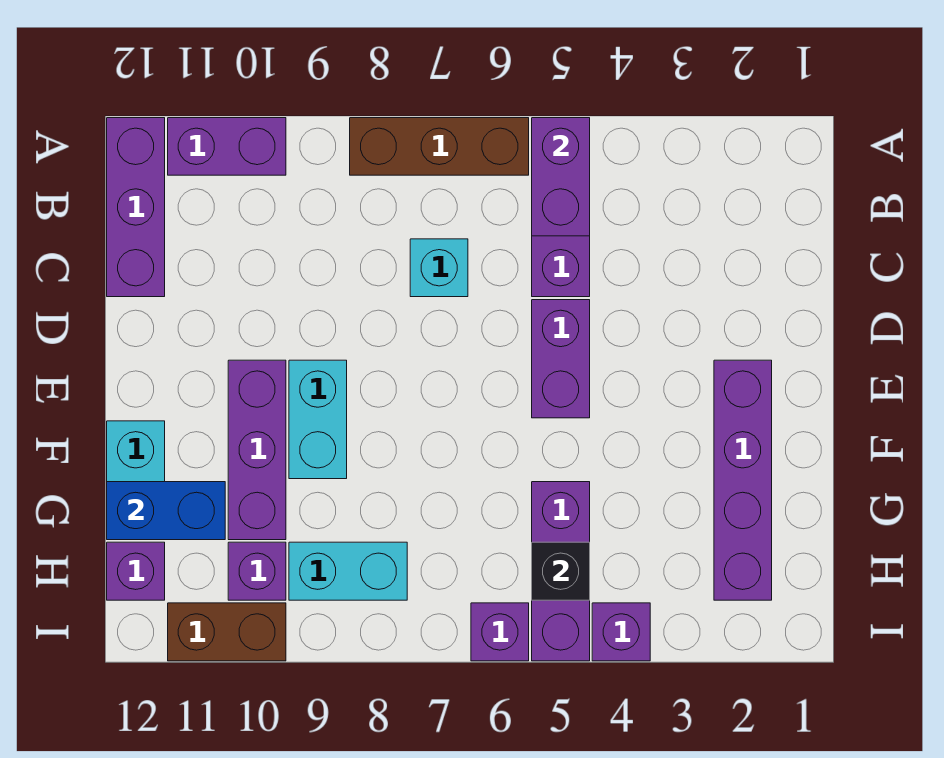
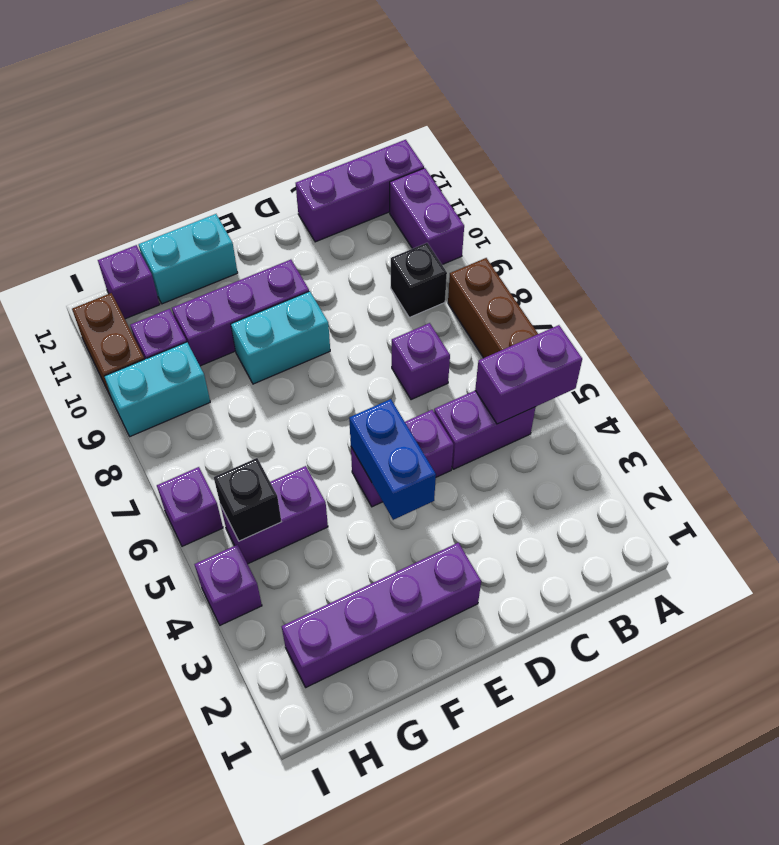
none -> black 1x1 brick [391,243,447,317]
cyan 1x1 brick [410,239,468,297] -> purple 1x1 brick [392,323,450,400]
purple 1x3 brick [532,482,590,661] -> purple 1x2 brick [221,466,328,564]
blue 1x2 brick [107,482,225,540] -> blue 1x2 brick moved to [349,399,436,520]
cyan 1x2 brick [289,542,407,600] -> cyan 1x2 brick turned to [104,342,210,436]

